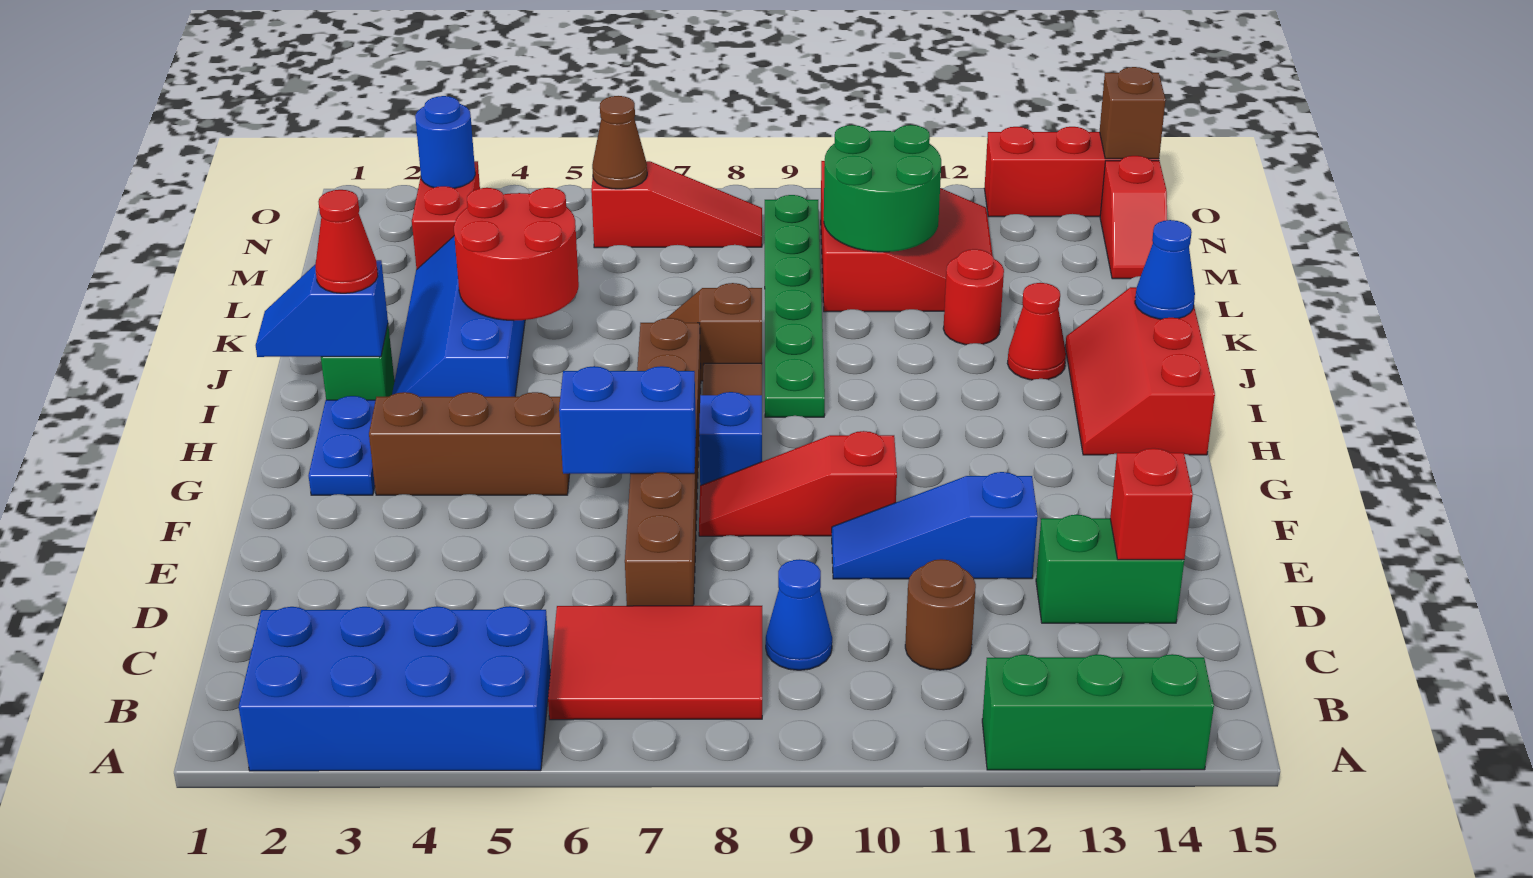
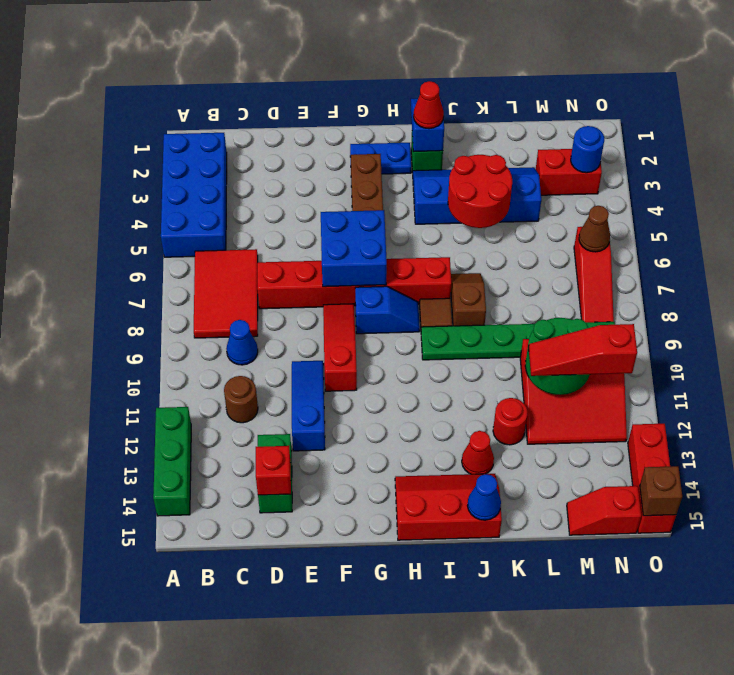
brown 1x6 brick [625,318,701,606] -> red 1x6 brick [257,257,451,309]
blue 1x2 brick [559,366,696,474] -> blue 2x2 brick [321,210,387,287]
none -> red 1x3 slope [529,324,637,376]

